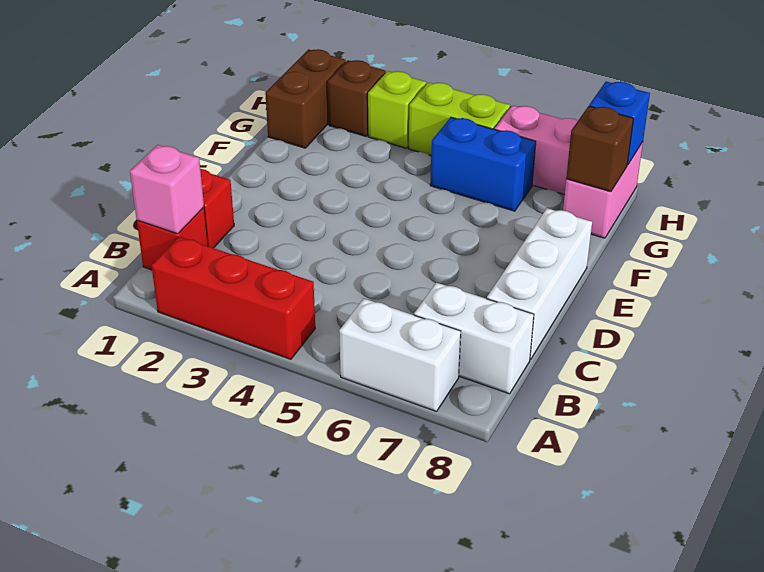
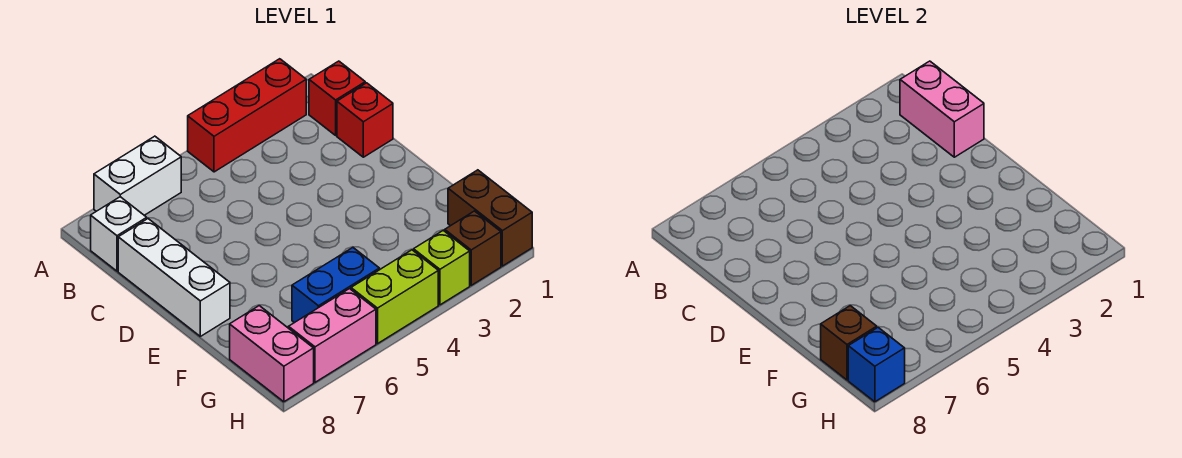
pink 1x1 brick [130,145,204,234] -> pink 1x2 brick [900,61,984,157]
white 1x2 brick [414,283,534,394] -> white 1x1 brick [91,197,147,271]

